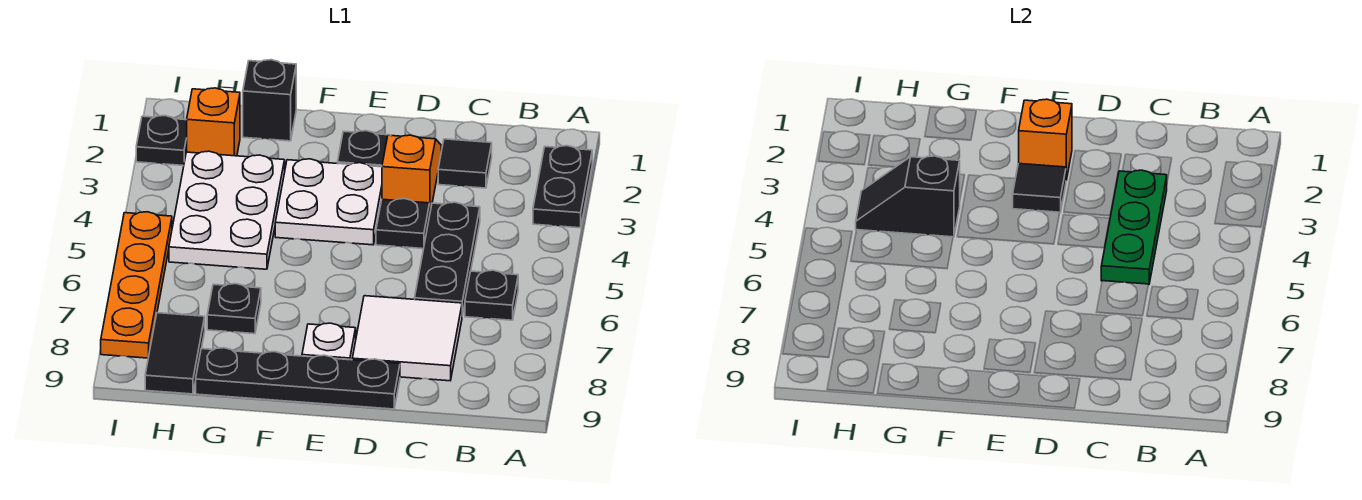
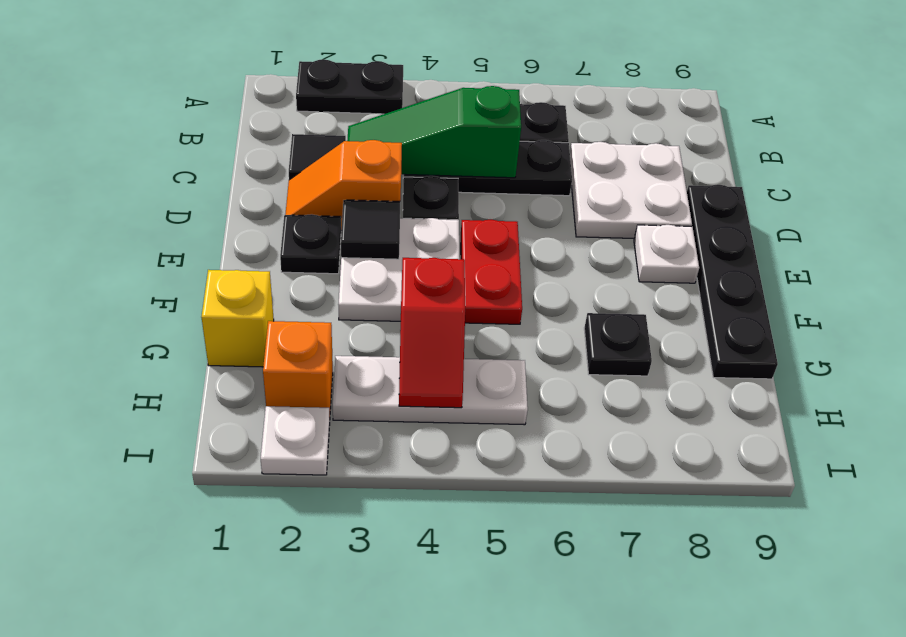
green 1x3 plate [1101,170,1167,284] -> green 1x3 slope [347,86,521,178]
white 2x2 tile [352,296,462,381] -> white 2x2 plate [570,142,692,238]
orange 1x1 brick [1019,99,1072,180] -> none
none -> red 1x2 plate [461,220,522,324]
black 1x1 brick [243,60,296,141] -> yellow 1x1 brick [201,270,274,367]
white 2x3 plate [169,151,285,269] -> white 1x3 plate [333,356,528,425]
black 1x2 slope [856,156,960,237] -> red 1x2 slope [399,258,465,408]
black 1x2 tile [145,313,205,394] -> none
black 1x1 plate [136,116,187,166] -> white 1x1 plate [261,406,330,475]
orange 1x4 plate [101,212,172,358] -> none

